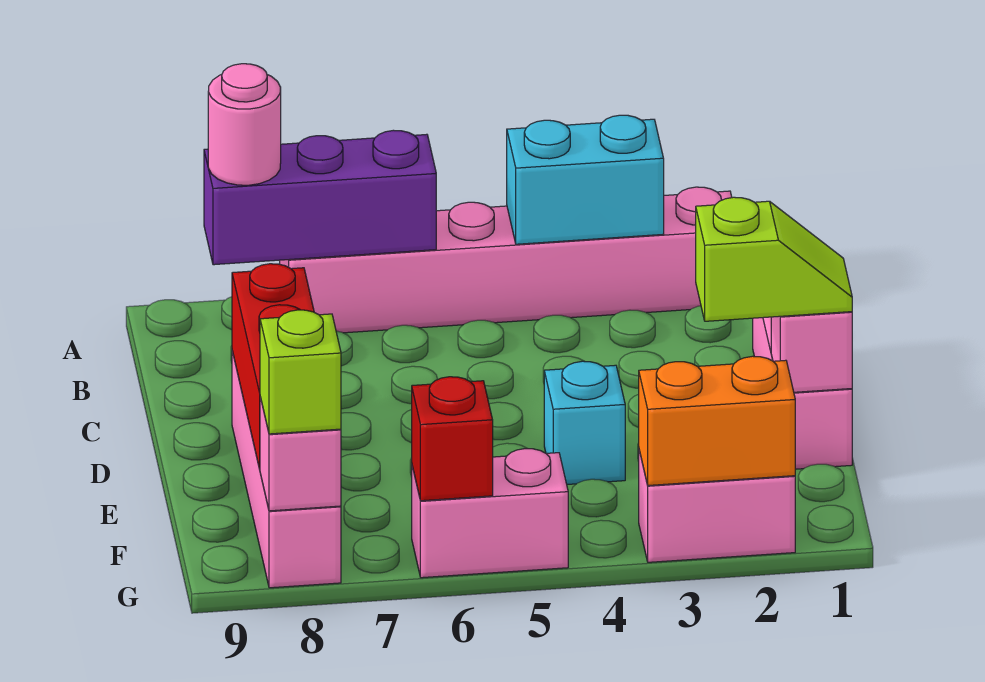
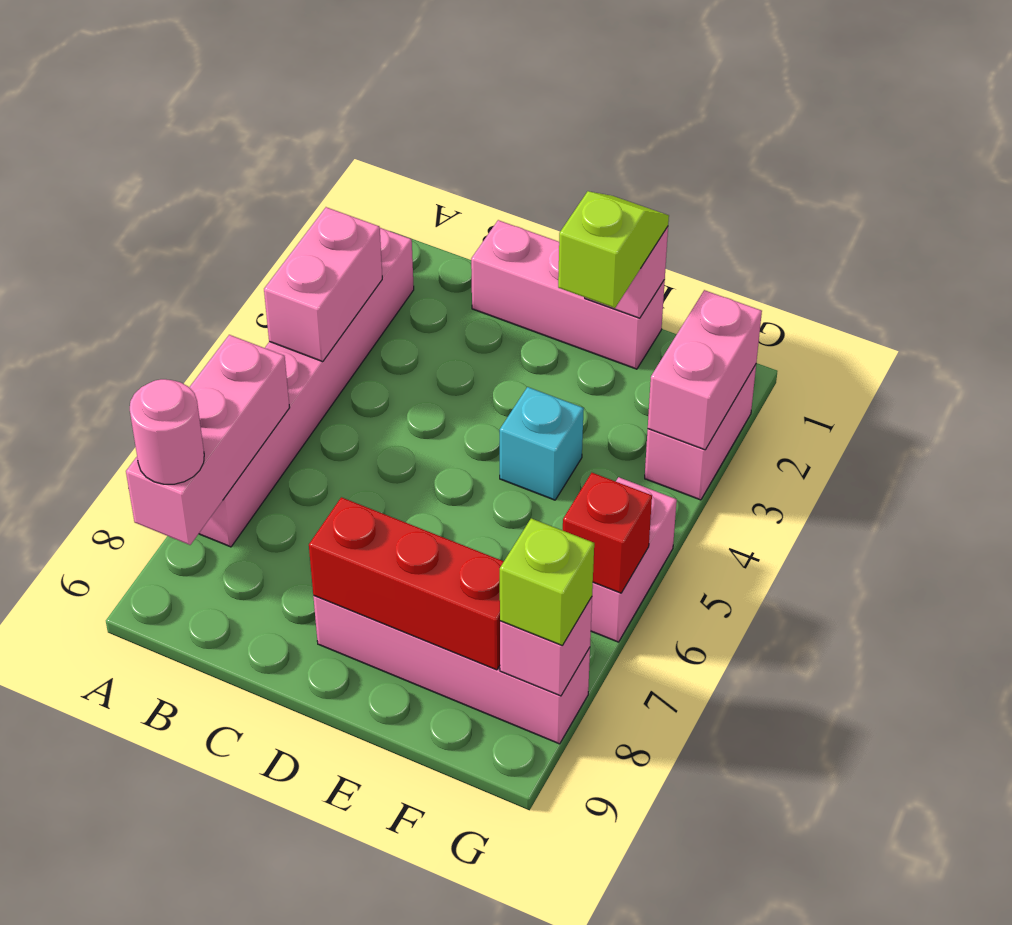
cyan 1x2 brick [507,115,664,244] -> pink 1x2 brick [264,207,382,362]
purple 1x3 brick [204,130,436,265] -> pink 1x3 brick [126,335,290,545]
orange 1x2 brick [639,356,795,485] -> pink 1x2 brick [648,290,762,450]

